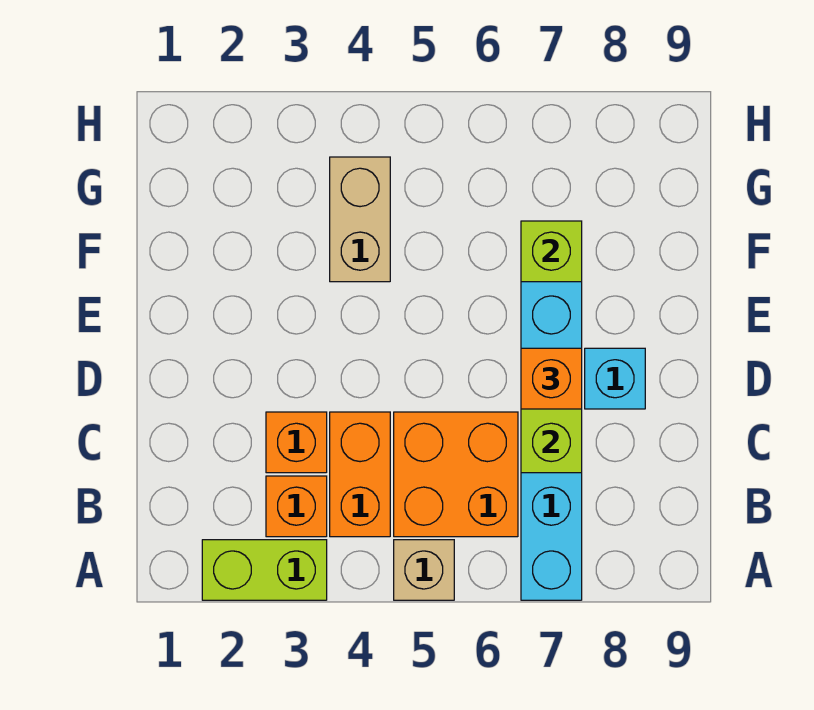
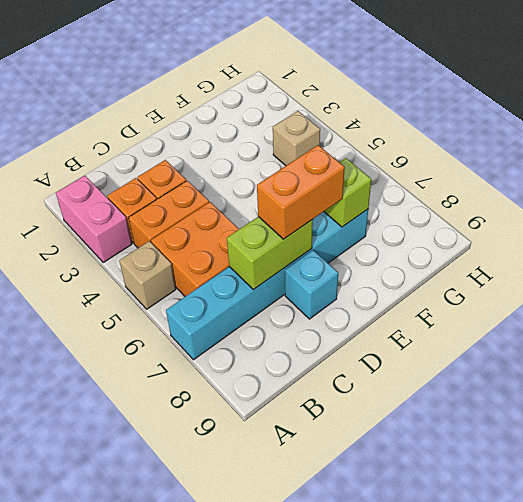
lime 1x2 brick [202,540,327,600] -> pink 1x2 brick [56,176,132,263]
orange 1x1 brick [521,348,582,409] -> orange 1x2 brick [257,145,345,239]
tan 1x2 brick [330,157,390,282] -> tan 1x1 brick [273,111,320,166]

